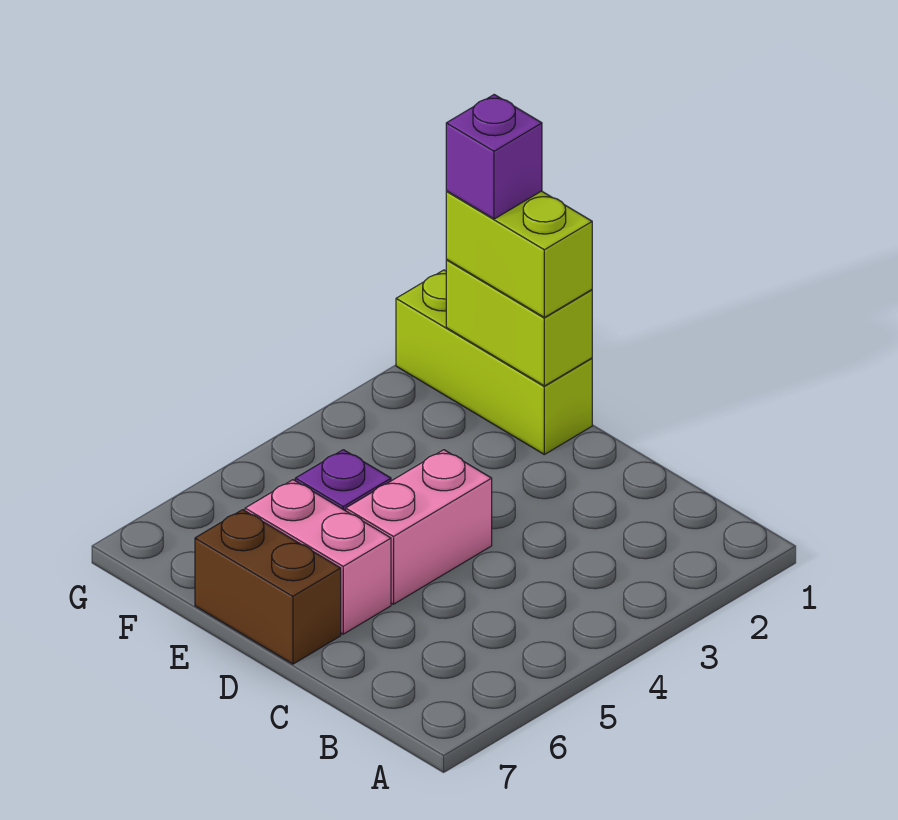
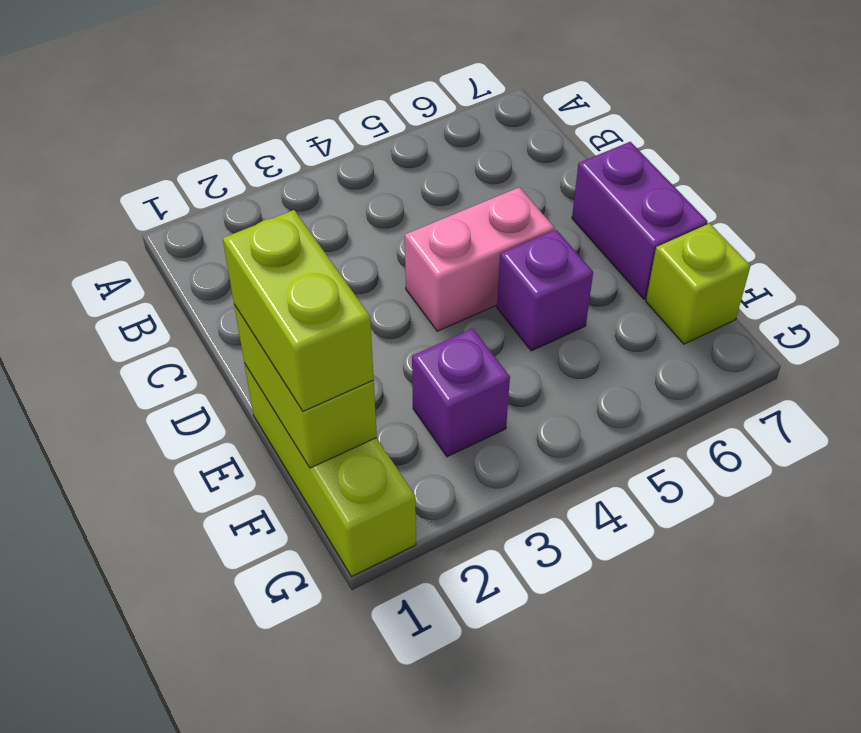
pink 1x2 brick [245,480,391,634] -> none
brown 1x2 brick [195,510,341,664] -> purple 1x2 brick [572,142,708,299]
purple 1x1 brick [446,95,542,219] -> purple 1x1 brick moved to [412,329,510,457]
none -> lime 1x1 brick [646,223,751,344]

